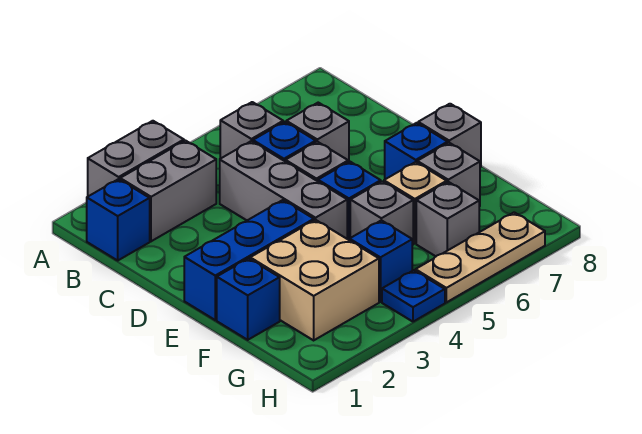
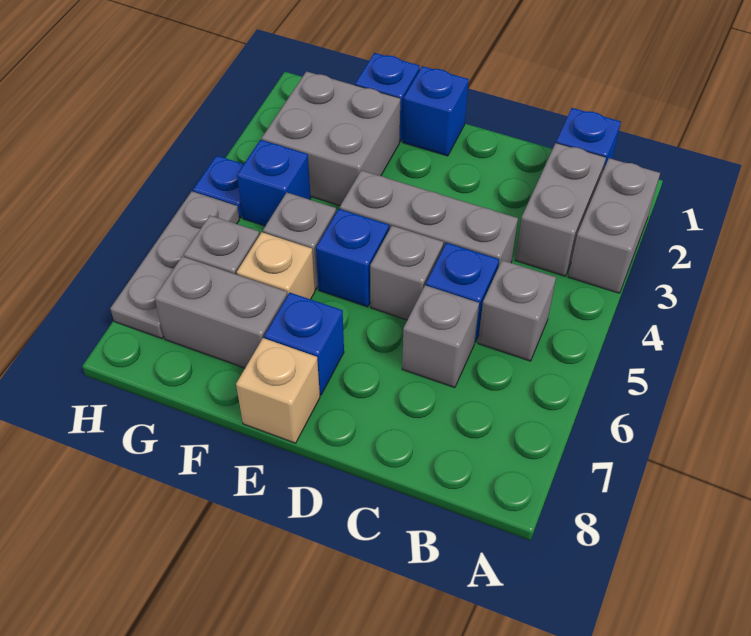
blue 1x3 brick [184,200,314,320] -> blue 1x1 brick [403,66,469,156]
grey 1x1 brick [418,104,481,167] -> tan 1x1 brick [236,338,320,443]
tan 2x2 brick [250,220,379,340] -> grey 2x2 brick [262,71,400,206]
grey 1x1 brick [417,143,480,206] -> grey 1x2 brick [155,256,287,368]
tan 1x3 plate [415,212,545,302] -> grey 1x3 plate [110,191,239,339]

